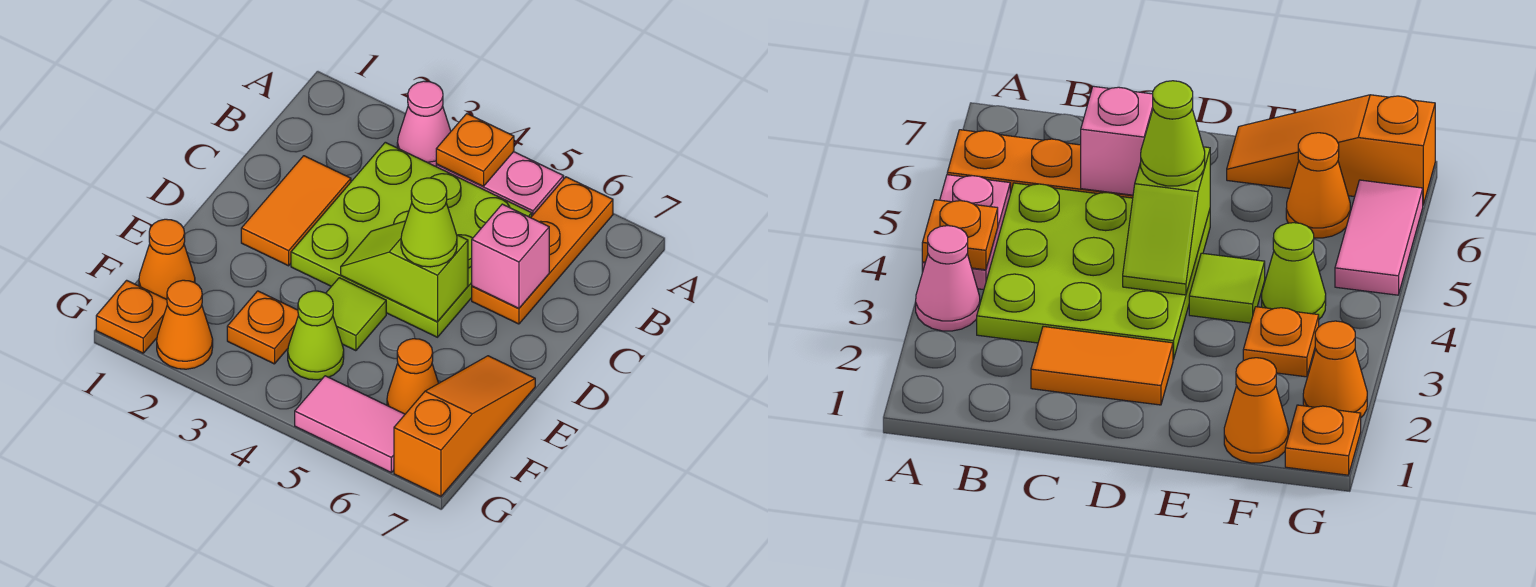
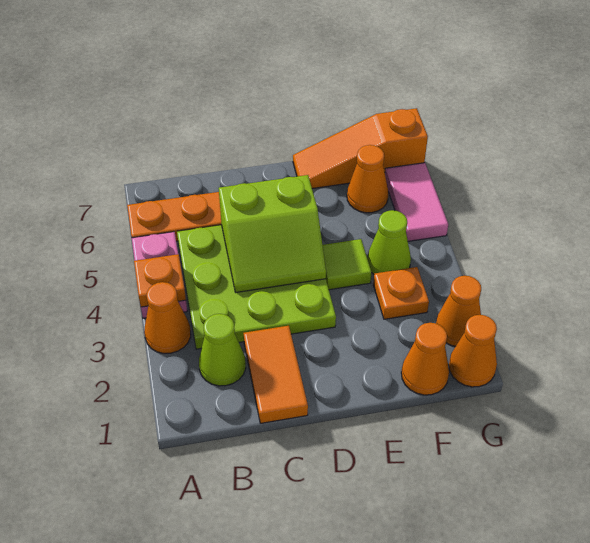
pink 1x1 cone [397,81,451,166] -> orange 1x1 cone [144,282,191,354]
orange 1x2 tile [241,156,351,266] -> orange 1x2 tile turned to [244,326,308,423]
pink 1x1 brick [472,204,549,309] -> none
lime 1x2 slope [341,221,468,322] -> lime 2x2 slope [219,175,326,292]
lime 1x1 cone [401,178,457,267] -> lime 1x1 cone moved to [199,314,246,386]
orange 1x1 plate [96,280,167,353] -> orange 1x1 cone [449,315,497,387]

